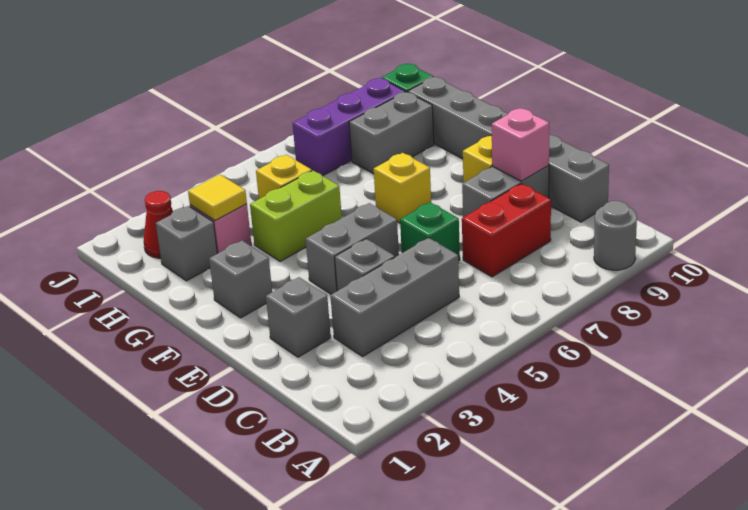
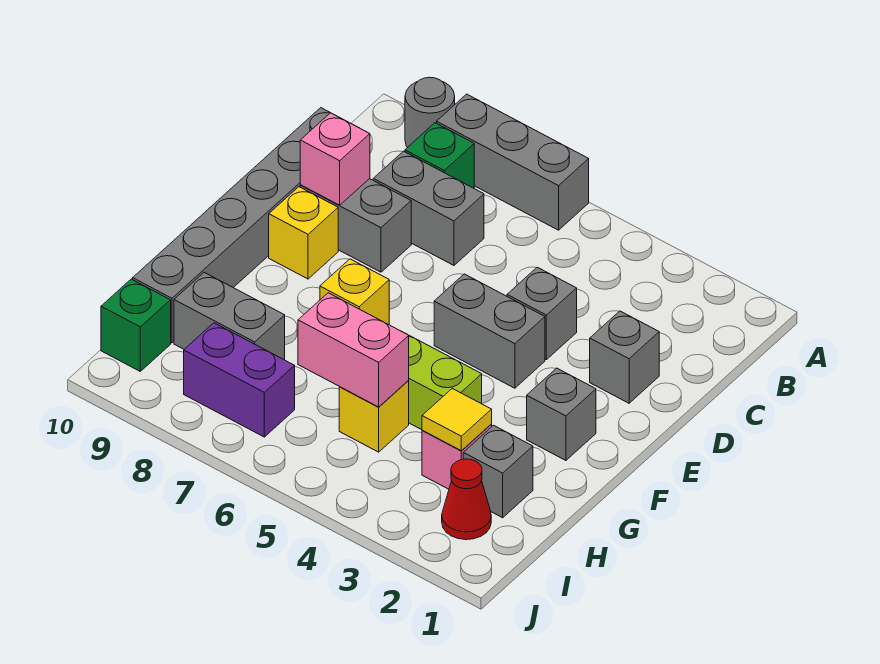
grey 1x3 brick [330,238,459,356] -> grey 1x3 brick moved to [437,94,589,230]
red 1x2 brick [462,184,551,277] -> grey 1x2 brick [373,151,484,265]
green 1x1 brick [400,202,460,261] -> green 1x1 brick moved to [405,123,474,188]
none -> pink 1x2 brick [298,293,409,407]
purple 1x3 brick [293,78,405,176] -> purple 1x2 brick [184,323,295,437]

